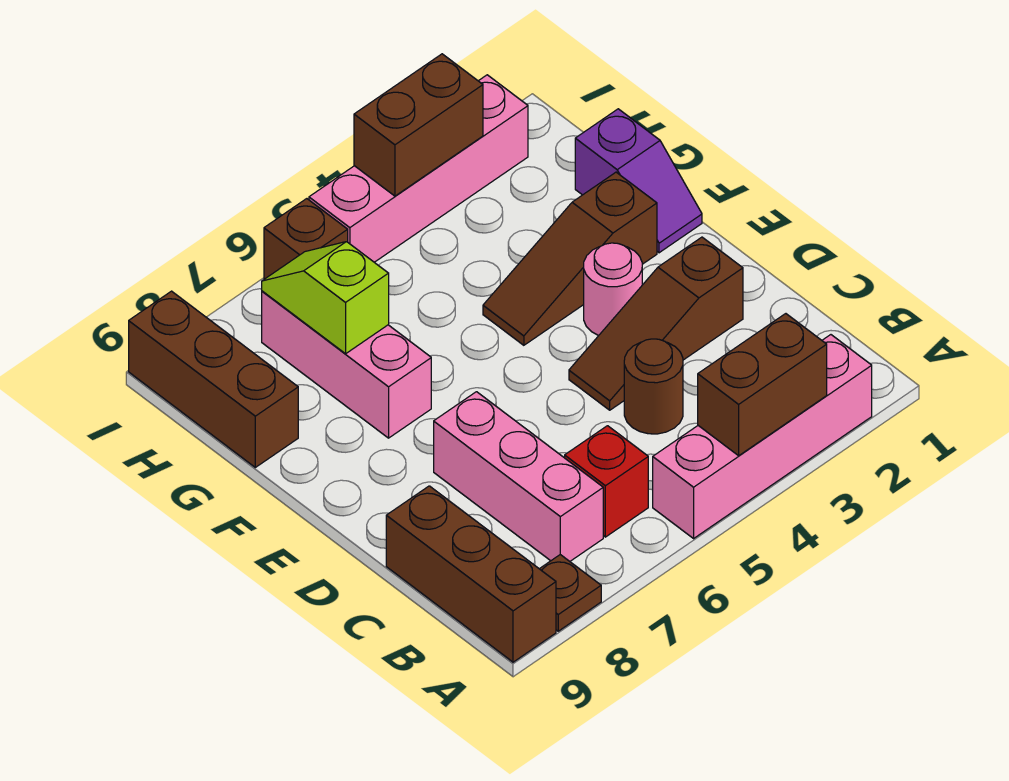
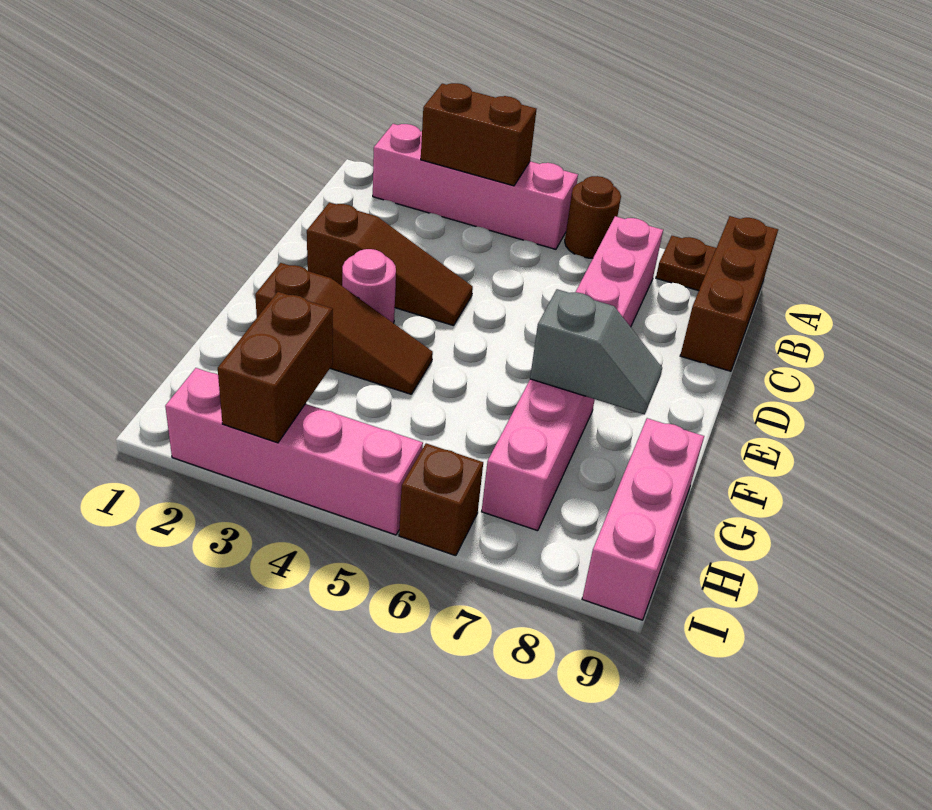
red 1x1 brick [565,426,648,537] -> none
brown 1x1 round brick [624,339,683,434] -> brown 1x1 round brick moved to [565,176,621,258]
purple 1x2 slope [575,109,702,253] -> none
none -> grey 1x2 slope [530,289,662,415]
lime 1x2 slope [262,242,389,354] -> none
brown 1x3 brick [129,291,298,467] -> pink 1x3 brick [582,418,704,620]
brown 1x2 brick [354,54,483,196] -> brown 1x2 brick turned to [218,292,333,443]

